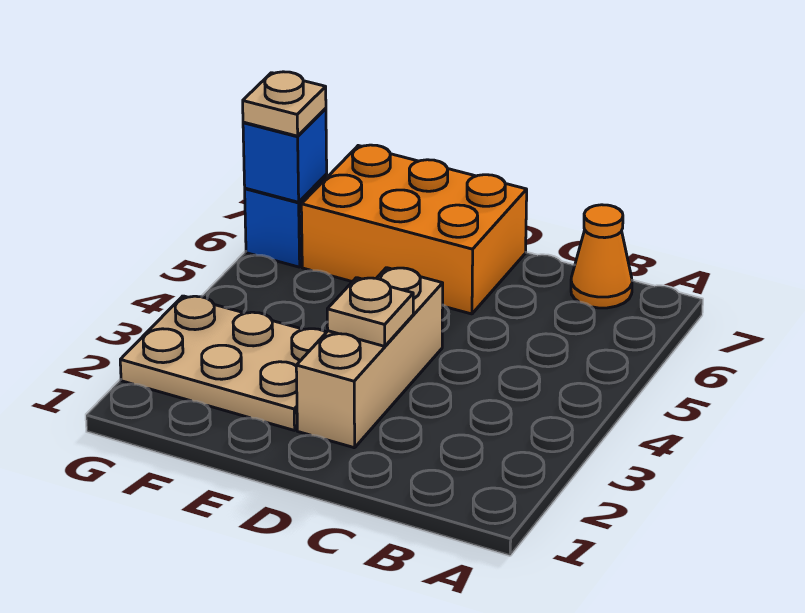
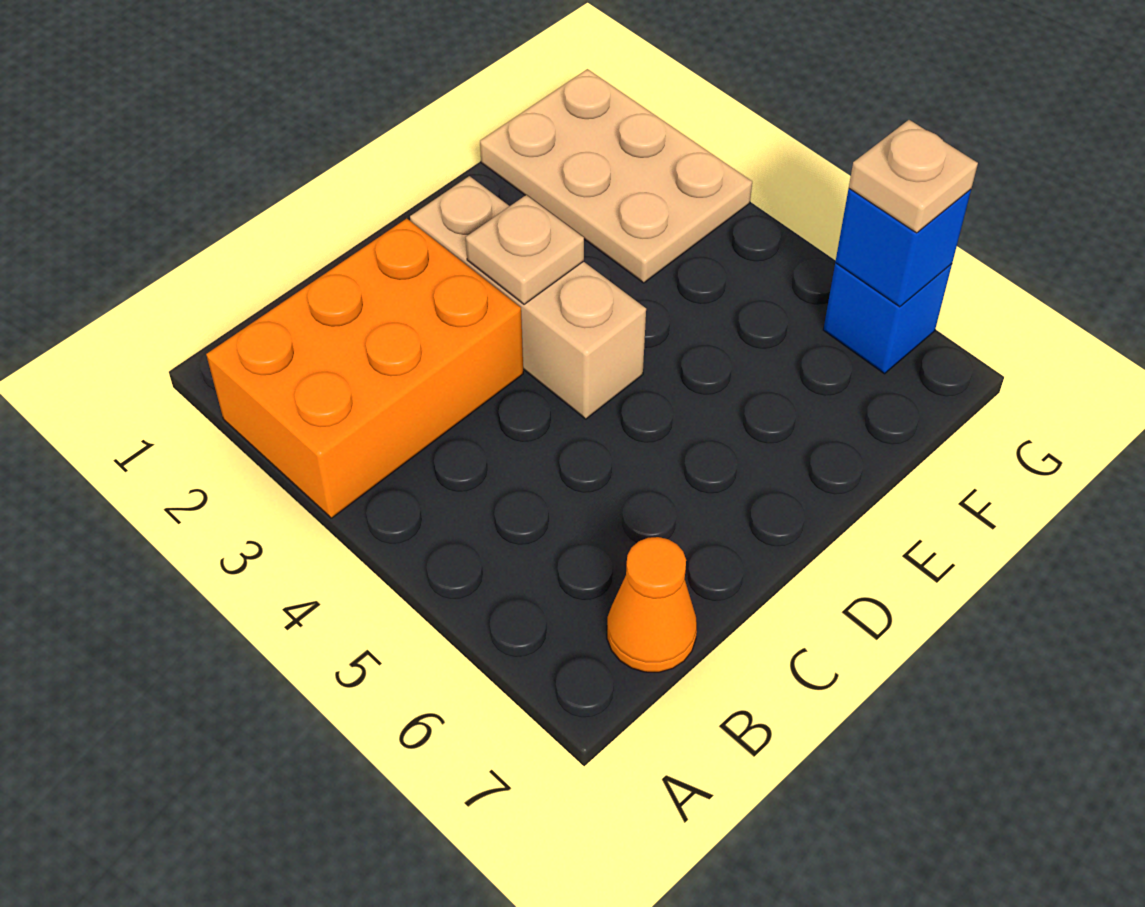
orange 2x3 brick [301,145,527,314] -> orange 2x3 brick moved to [206,219,523,518]
tan 2x3 plate [120,296,326,430] -> tan 2x3 plate turned to [480,69,752,283]

